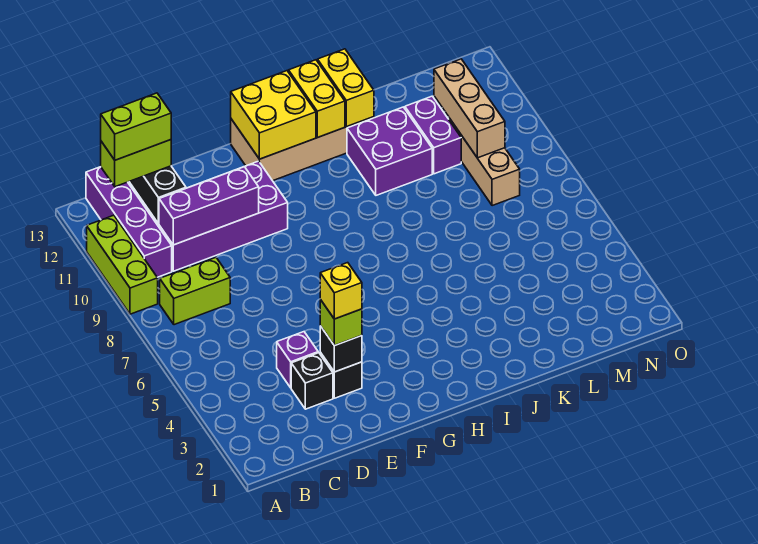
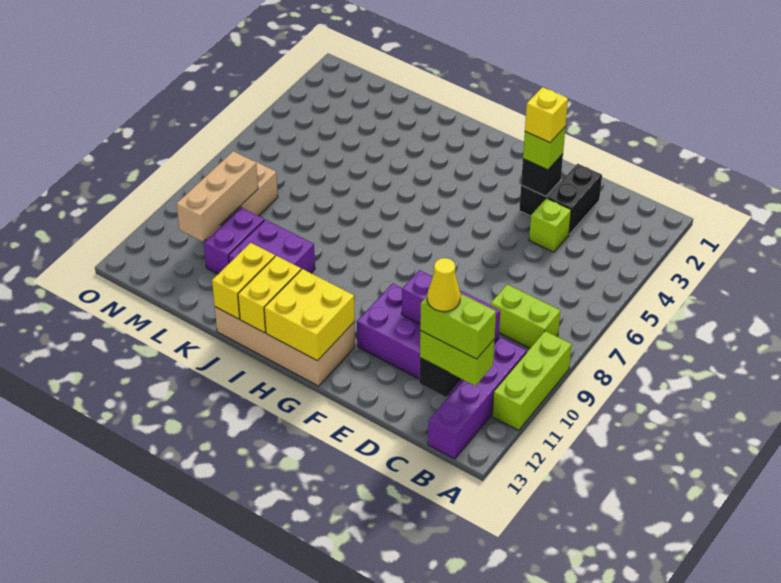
none -> yellow 1x1 cone [427,258,461,312]
black 1x1 brick [291,353,333,409] -> black 1x2 brick [547,164,602,234]
purple 1x1 brick [277,332,318,388] -> lime 1x1 brick [529,198,571,252]

